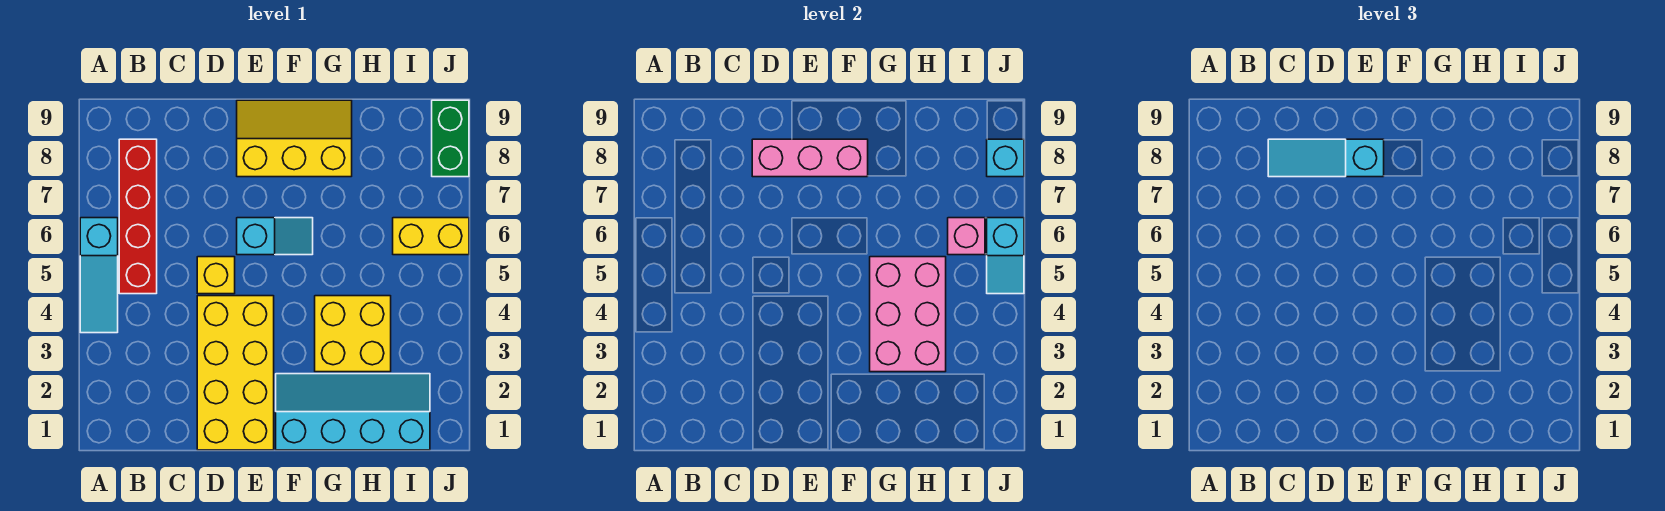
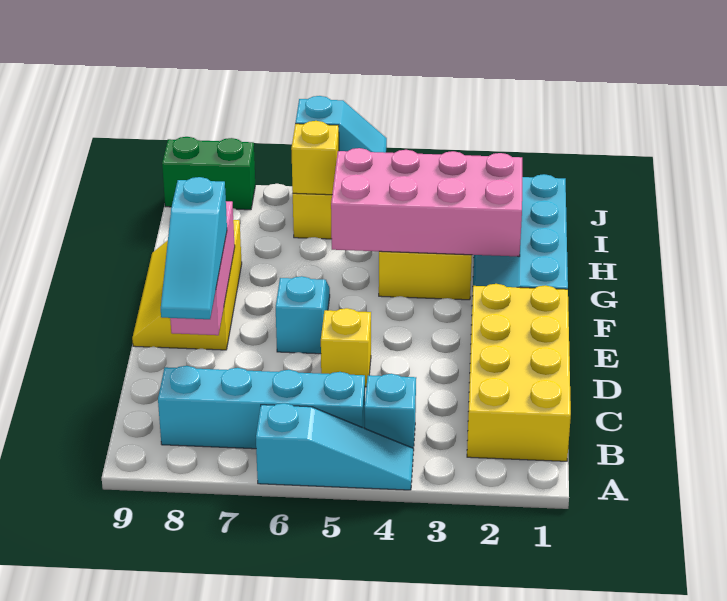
red 1x4 brick [119,139,157,294] -> cyan 1x4 brick [158,366,365,449]
yellow 2x4 brick [197,296,274,450] -> yellow 2x4 brick turned to [467,284,571,461]
pink 2x3 brick [870,257,946,372] -> pink 2x4 brick [331,148,522,256]
pink 1x1 brick [948,218,985,255] -> yellow 1x1 brick [291,121,339,195]
cyan 1x1 brick [987,139,1024,177] -> cyan 1x1 brick moved to [365,374,416,451]

